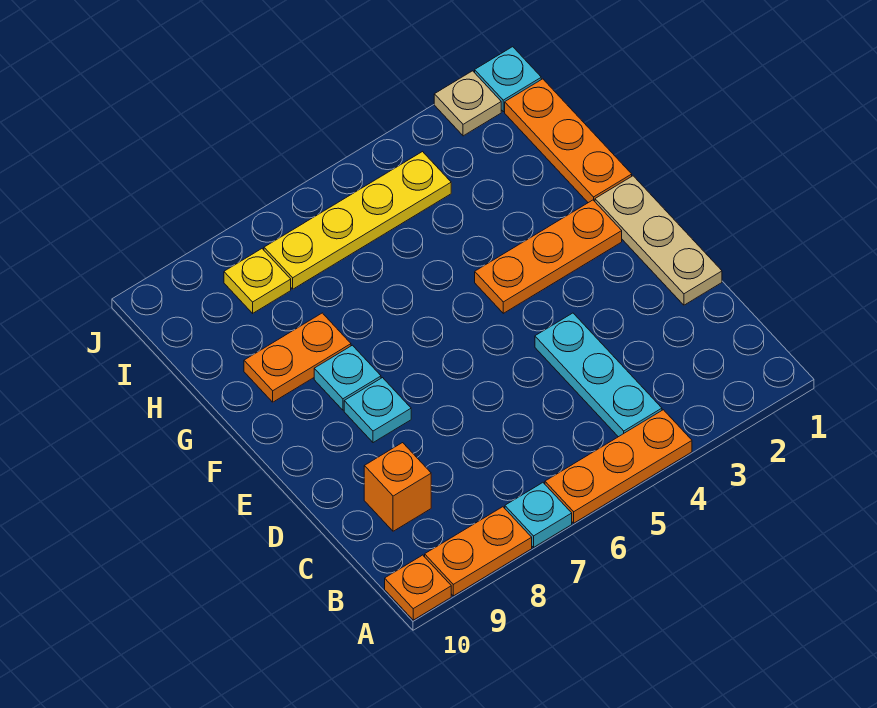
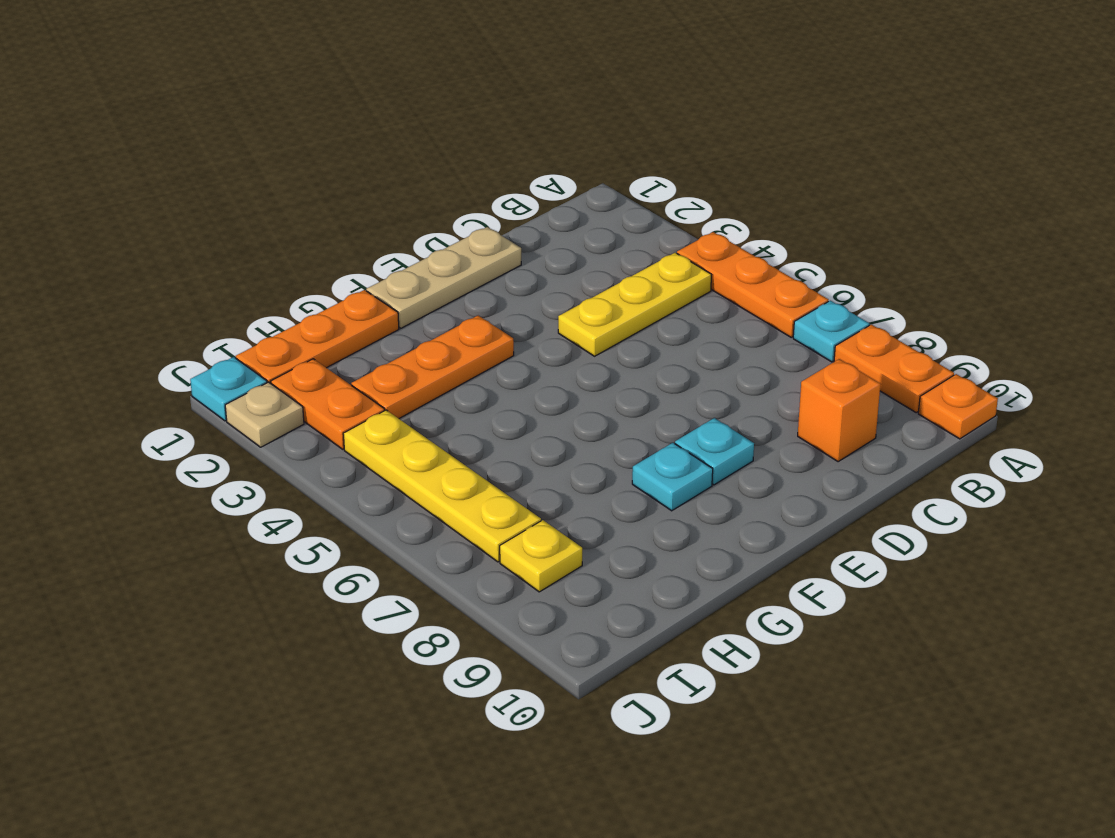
cyan 1x3 plate [535,313,662,437] -> yellow 1x3 plate [558,253,711,356]
orange 1x3 plate [475,200,622,313] -> orange 1x3 plate turned to [351,316,514,419]
orange 1x2 plate [244,313,351,402] -> orange 1x2 plate moved to [271,359,384,449]

